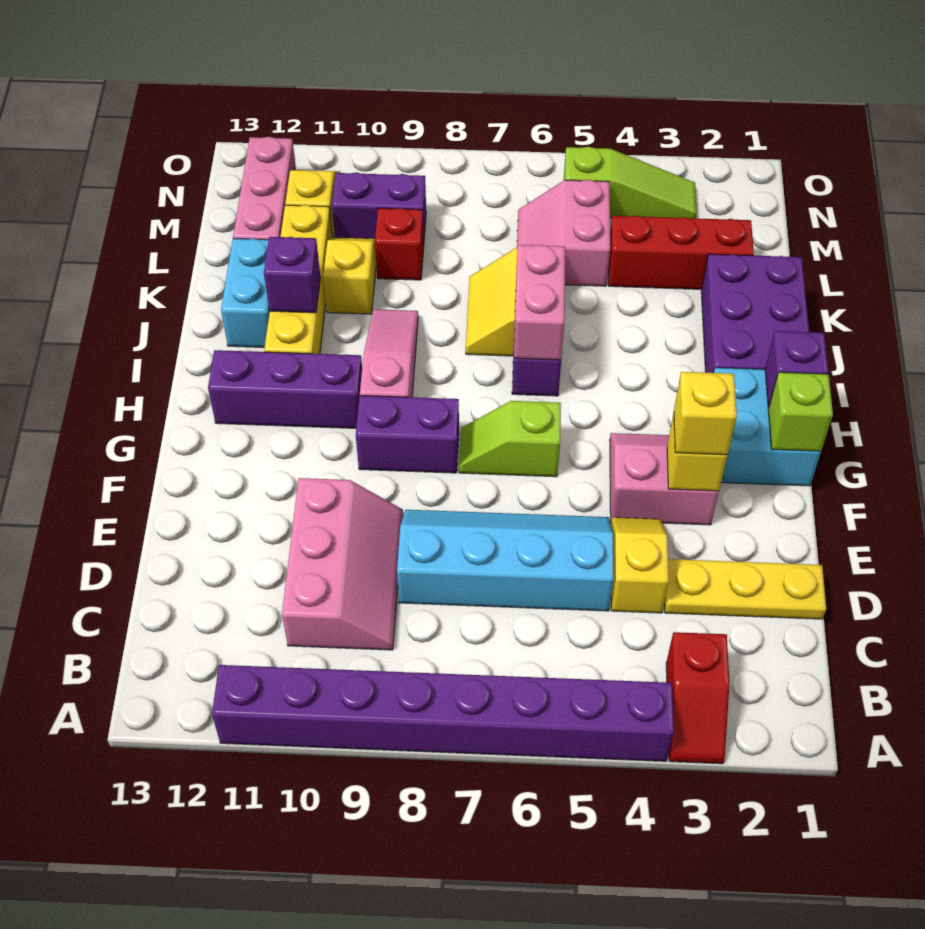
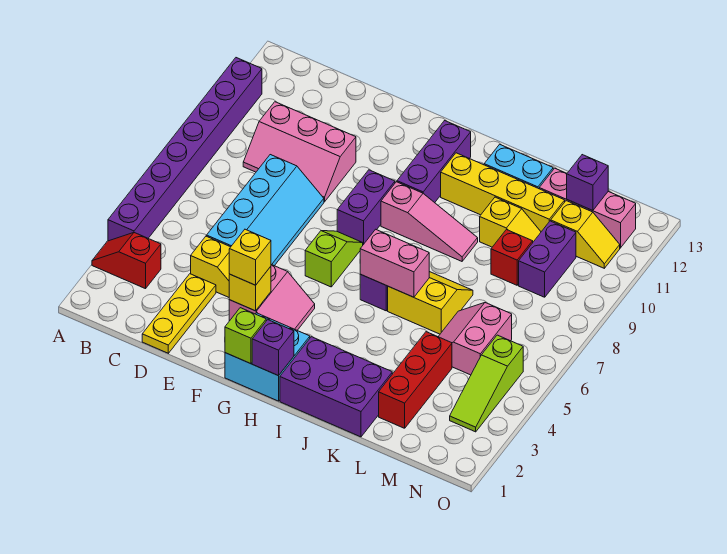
purple 1x1 brick [264,237,321,313] -> purple 1x1 brick moved to [567,155,608,211]
pink 2x2 slope [517,180,610,286] -> pink 2x2 slope turned to [438,303,512,375]

